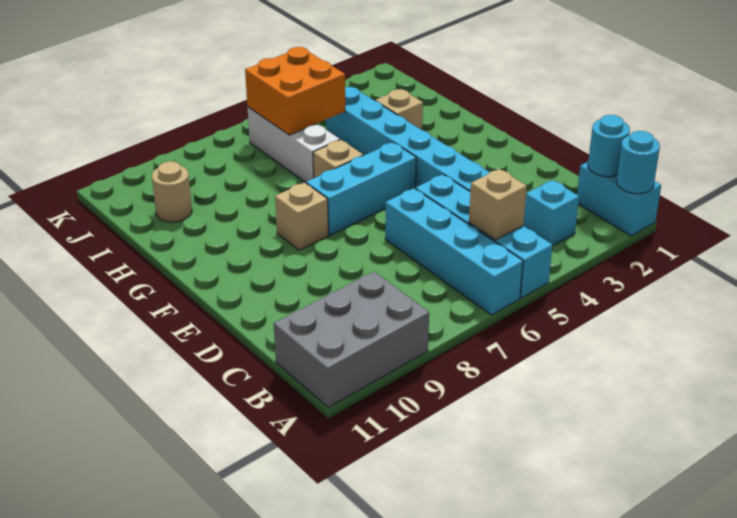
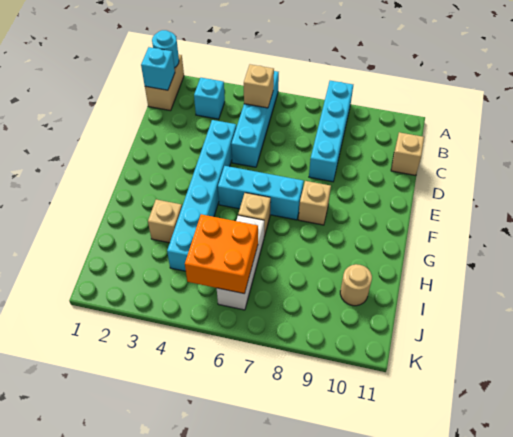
cyan 1x2 brick [577,162,661,236] -> tan 1x2 brick [145,55,184,111]
cyan 1x4 brick [385,188,523,315] -> cyan 1x4 brick moved to [309,81,353,182]
grey 2x3 brick [274,271,429,407] -> none
cyan 1x1 round brick [588,115,630,177] -> cyan 1x1 brick [141,47,175,90]
none -> tan 1x1 brick [391,132,424,176]

